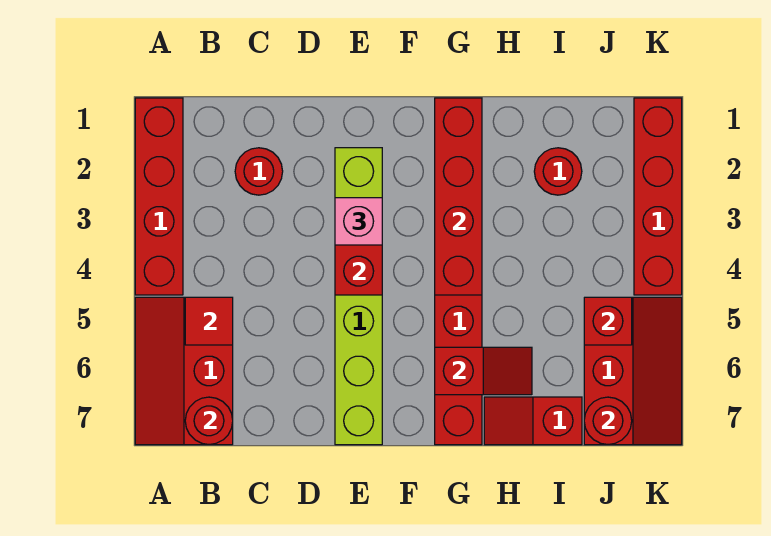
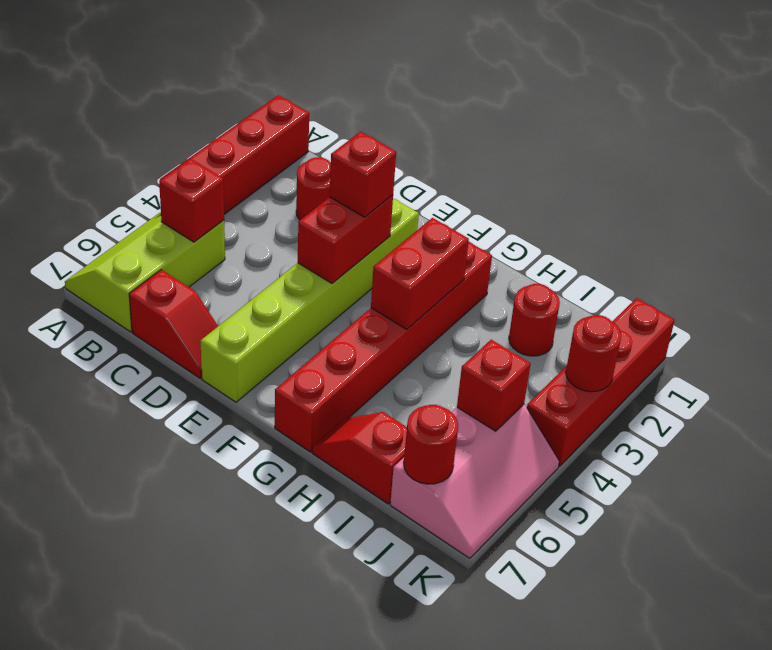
red 2x3 slope [135,297,233,445] -> lime 2x3 slope [65,212,225,332]
red 1x1 tile [185,297,233,345] -> red 1x1 brick [159,159,224,242]
red 1x1 round brick [185,397,233,445] -> red 1x1 round brick moved to [566,315,621,392]
pink 1x1 brick [335,198,382,245] -> red 1x1 brick [330,132,396,217]
red 1x4 brick [435,98,482,295] -> red 1x2 brick [371,218,469,329]
red 1x2 slope [435,347,532,395] -> red 1x2 slope moved to [129,270,218,378]
red 2x3 slope [584,297,682,445] -> pink 2x3 slope [390,404,559,558]

